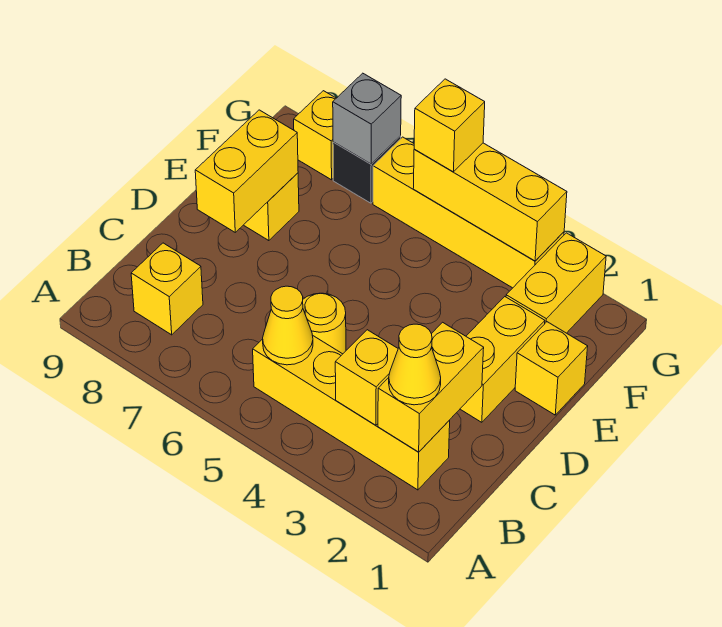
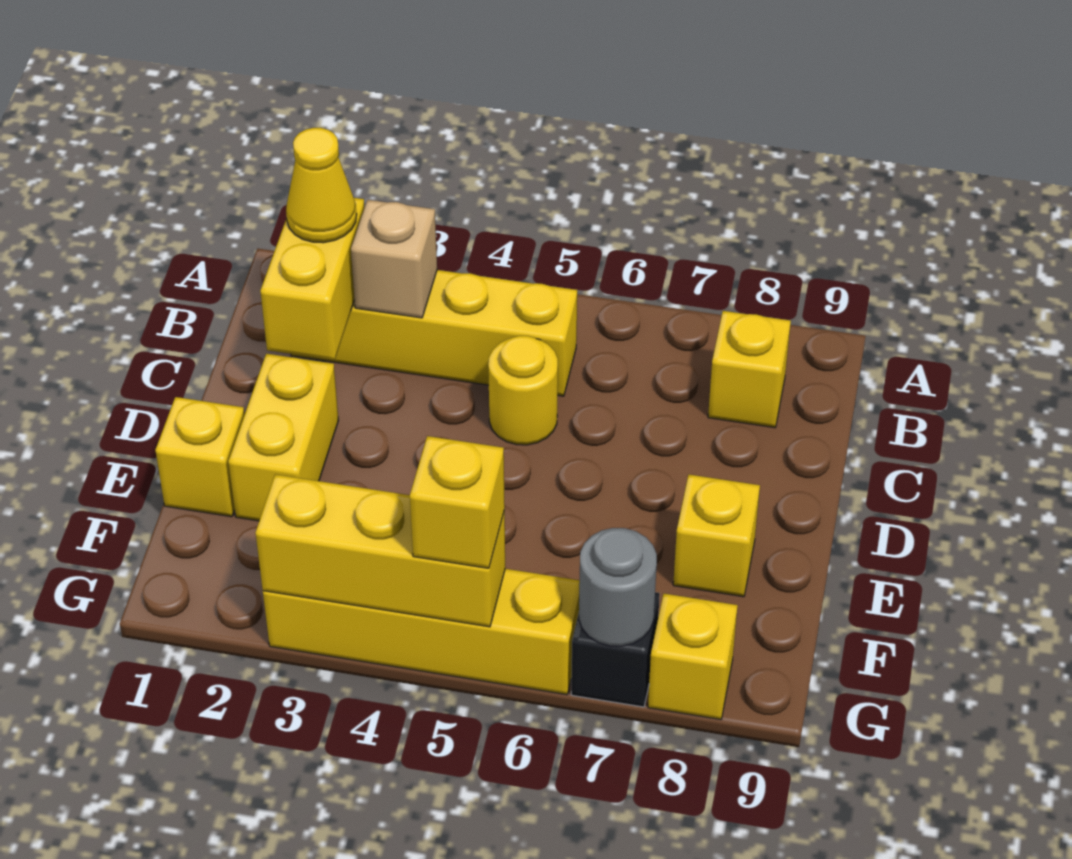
yellow 1x1 brick [335,330,398,425] -> tan 1x1 brick [351,200,437,318]
yellow 1x1 cone [263,286,313,365] -> none
yellow 1x2 brick [195,110,298,232] -> none
yellow 1x2 brick [506,233,606,333] -> none
grey 1x1 brick [333,73,401,164] -> grey 1x1 round brick [579,528,657,646]

